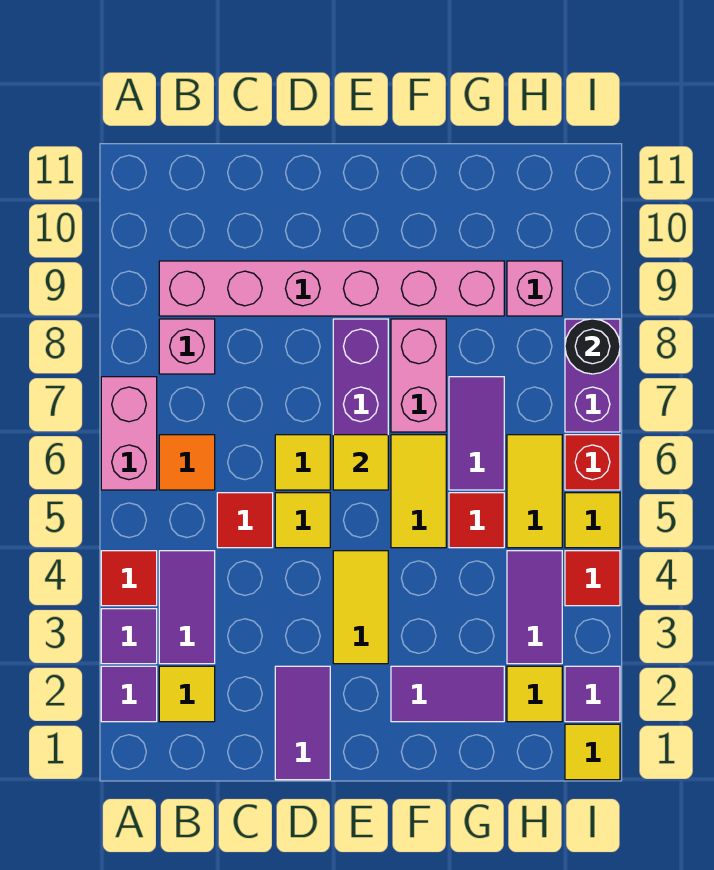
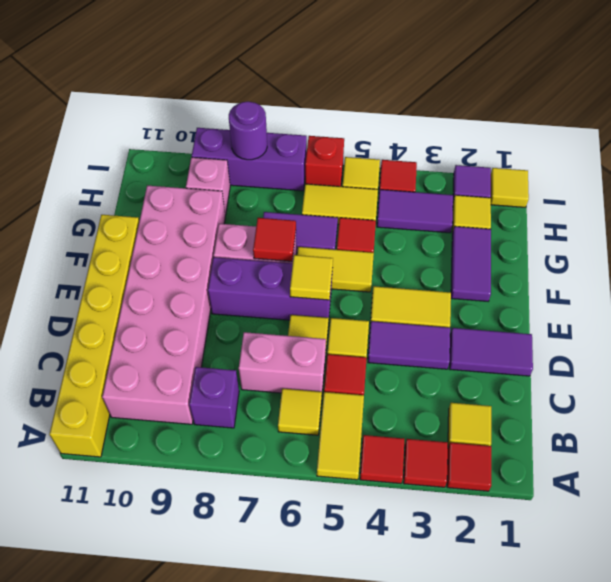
purple 1x1 tile [101,666,157,722] -> red 1x1 tile [447,443,491,491]
purple 1x1 tile [101,609,157,664] -> red 1x1 tile [403,439,448,487]
none -> yellow 1x2 tile [317,392,364,480]
pink 1x2 brick [101,377,157,490] -> pink 1x2 brick moved to [239,332,326,393]
none -> yellow 1x6 brick [49,215,139,457]
purple 1x2 tile [159,551,215,664] -> purple 1x2 tile moved to [368,321,450,369]
orange 1x1 tile [159,435,215,490] -> yellow 1x1 tile [278,388,322,435]
pink 1x1 brick [159,319,215,374] -> purple 1x1 brick [189,367,239,428]
pink 1x6 brick [159,261,504,316] -> pink 2x6 brick [102,185,225,424]
none -> red 1x1 tile [253,218,296,261]
purple 1x2 brick [565,319,620,432] -> purple 1x3 brick [192,128,307,191]
black 1x1 round brick [565,319,620,374] -> purple 1x1 round brick [229,102,267,160]

